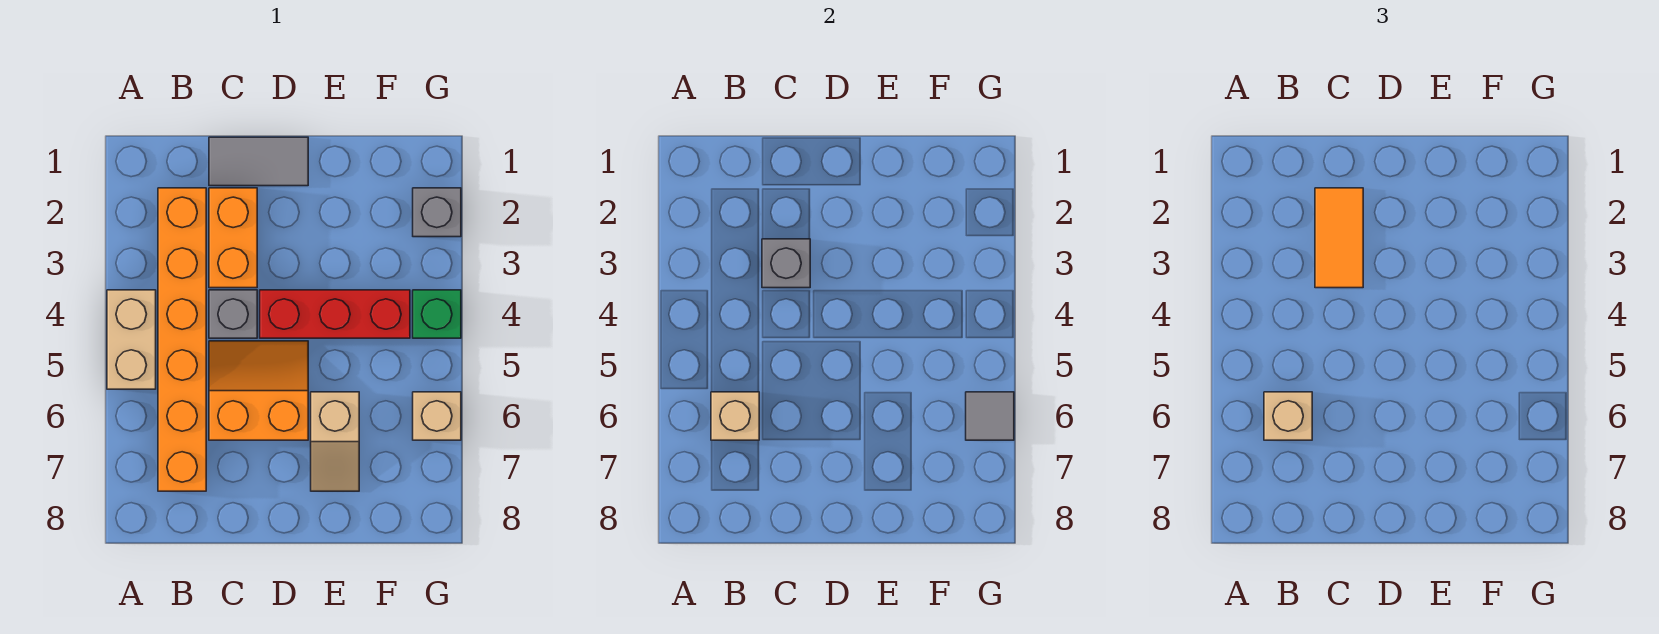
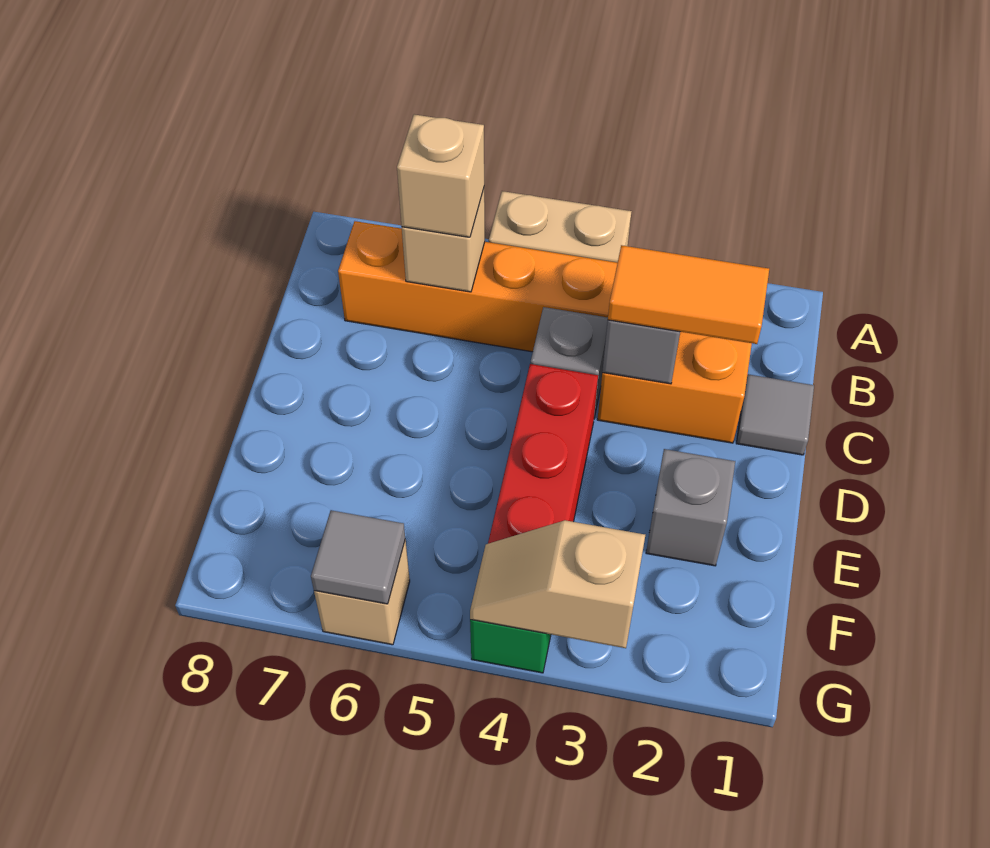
grey 1x2 tile [209,137,308,186] -> grey 1x1 tile [736,374,814,455]
orange 2x2 slope [209,341,308,440] -> none
tan 1x2 slope [311,392,359,491] -> tan 1x2 slope moved to [470,520,645,648]
grey 1x1 brick [413,188,461,237] -> grey 1x1 brick moved to [646,449,735,566]

